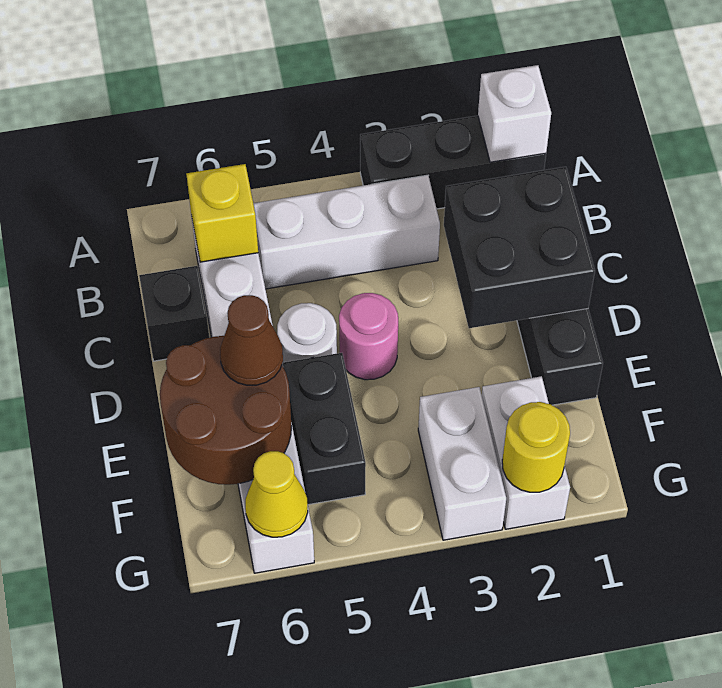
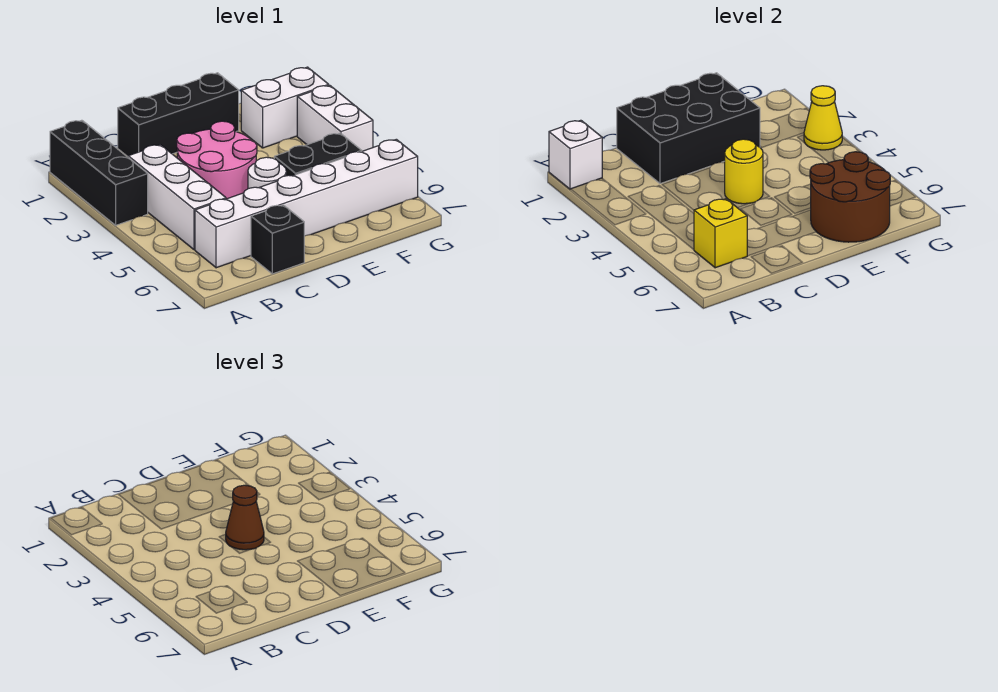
black 2x2 brick [444,167,595,328] -> black 2x3 brick [617,73,760,184]
pink 1x1 round brick [339,293,398,380] -> pink 2x2 round brick [177,121,257,199]
brown 1x1 cone [220,295,283,385] -> brown 1x1 cone moved to [226,485,264,550]
white 1x2 brick [418,387,506,540] -> white 1x2 brick turned to [297,85,373,151]
yellow 1x1 round brick [502,402,570,492] -> yellow 1x1 round brick moved to [724,139,763,204]
yellow 1x1 cone [245,451,308,537] -> yellow 1x1 cone moved to [804,86,842,150]

